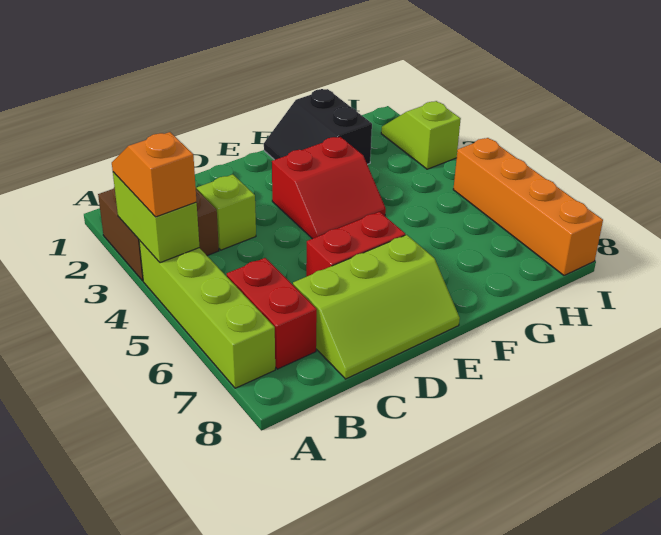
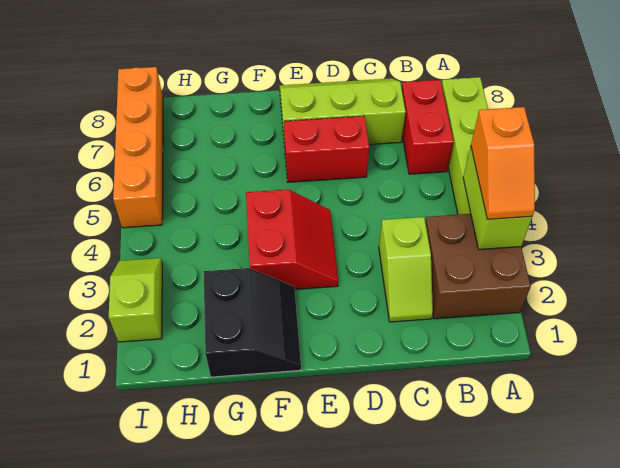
red 2x2 slope [272,137,386,239] -> red 2x2 slope turned to [246,189,338,289]
lime 1x2 slope [381,101,461,169] -> lime 1x2 slope turned to [109,258,162,342]

